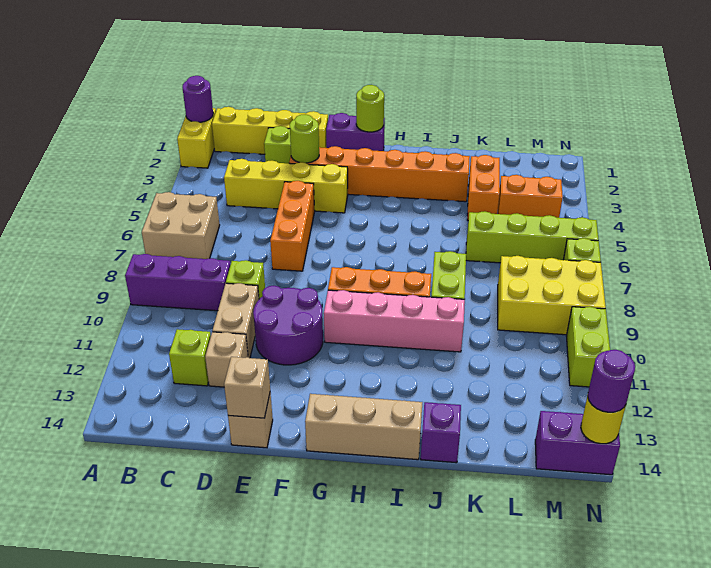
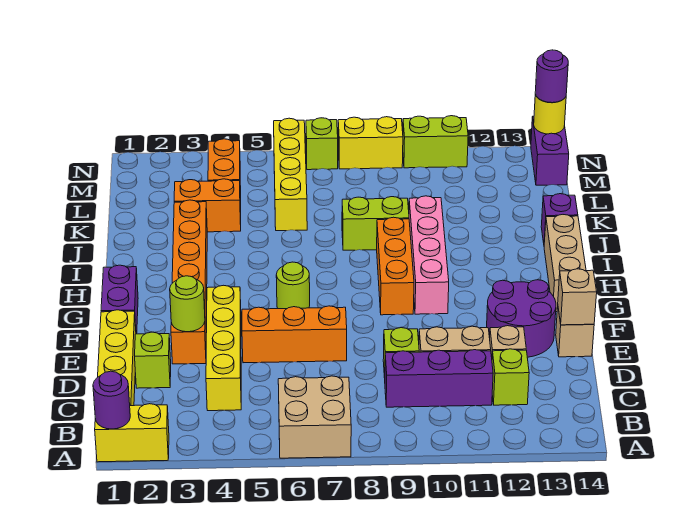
purple 1x3 brick [125,254,231,311] -> purple 1x3 brick turned to [385,350,493,407]
purple 2x2 round brick [253,286,323,365] -> purple 2x2 round brick moved to [487,280,556,357]
lime 1x1 round brick [356,85,384,132] -> lime 1x1 round brick moved to [276,262,310,309]
lime 1x4 brick [466,211,599,263] -> yellow 1x4 brick [274,118,307,231]
yellow 2x3 brick [498,256,606,335] -> yellow 1x2 brick [338,117,403,169]

